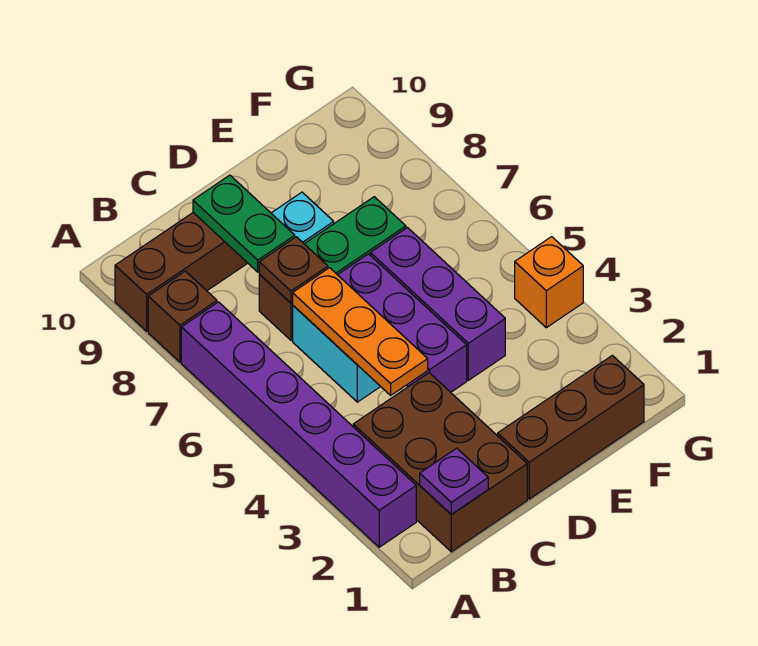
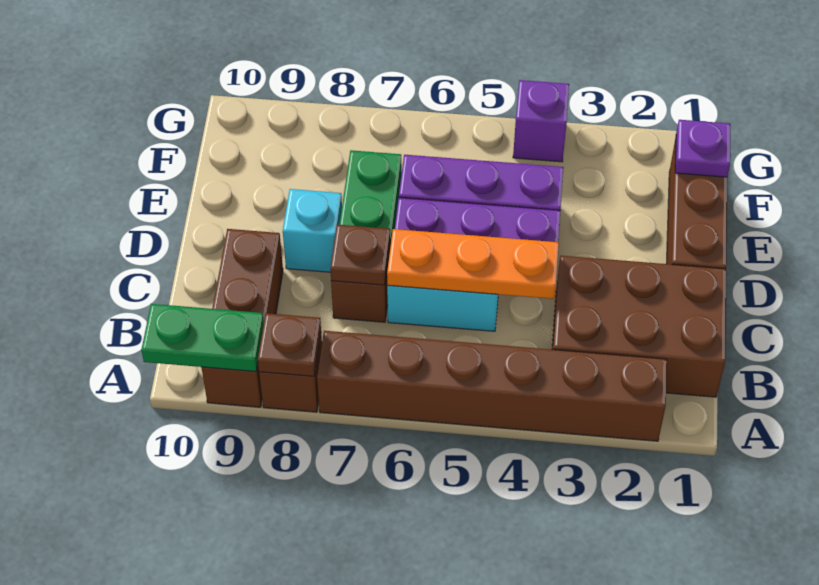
purple 1x6 brick [181,302,416,547] -> brown 1x6 brick [317,331,667,441]
none -> brown 1x1 plate [258,313,321,376]
purple 1x1 plate [420,448,488,514] -> purple 1x1 plate moved to [675,120,730,177]
green 1x2 plate [193,175,295,272] -> green 1x2 plate moved to [141,304,264,371]
orange 1x1 brick [515,237,583,328] -> purple 1x1 brick [513,80,569,162]

